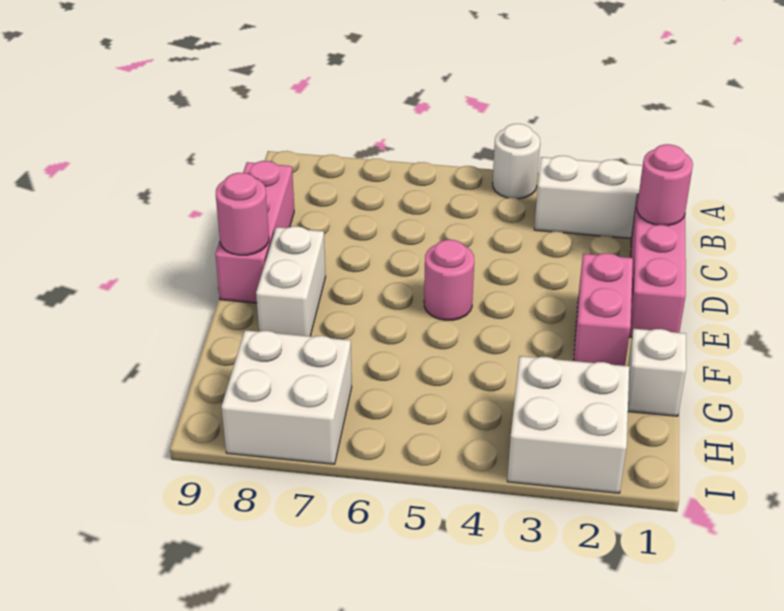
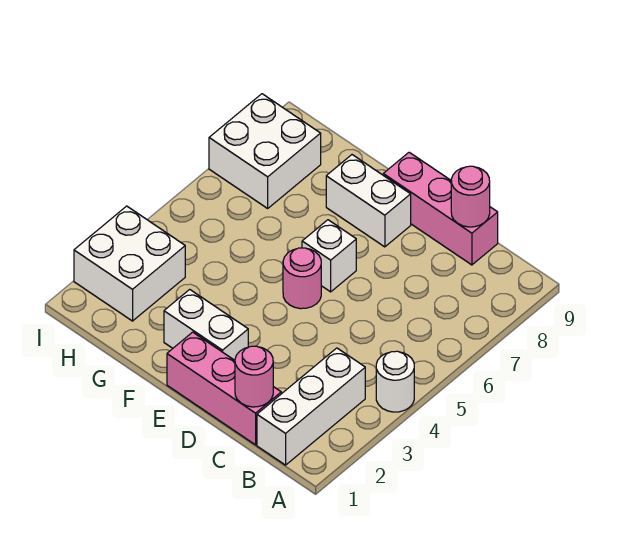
pink 1x2 brick [574,253,633,366] -> white 1x2 brick [164,289,248,360]
pink 1x1 round brick [216,173,269,255] -> pink 1x1 round brick moved to [451,166,490,227]
white 1x1 brick [628,329,686,416] -> white 1x1 brick moved to [302,220,356,292]

